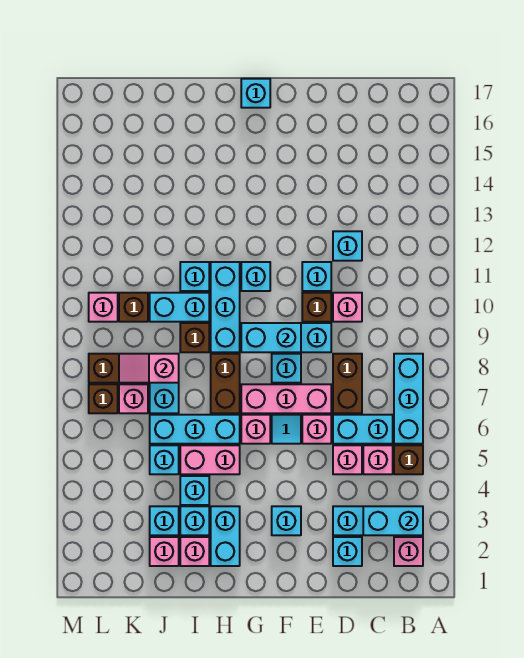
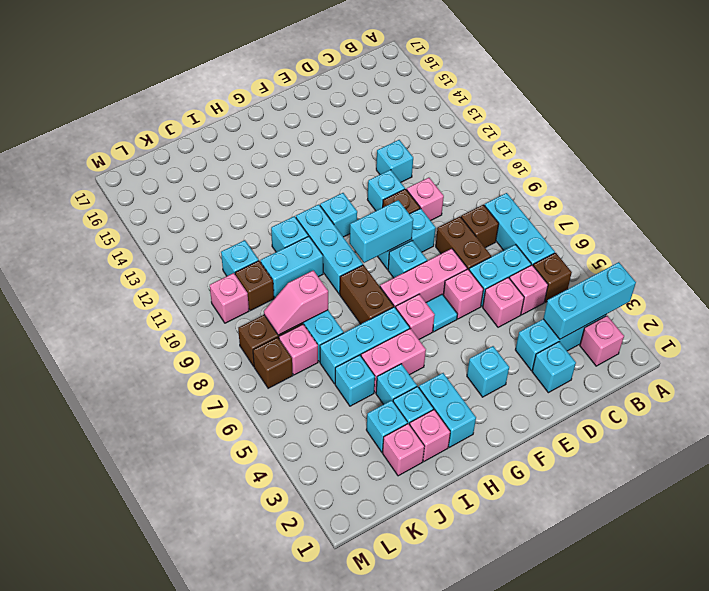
cyan 1x2 brick [363,506,423,535] -> cyan 1x3 brick [543,262,636,339]
cyan 1x1 brick [241,79,270,108] -> cyan 1x1 brick moved to [221,240,259,276]
brown 1x1 brick [180,323,209,352] -> brown 1x1 brick moved to [461,205,499,248]

